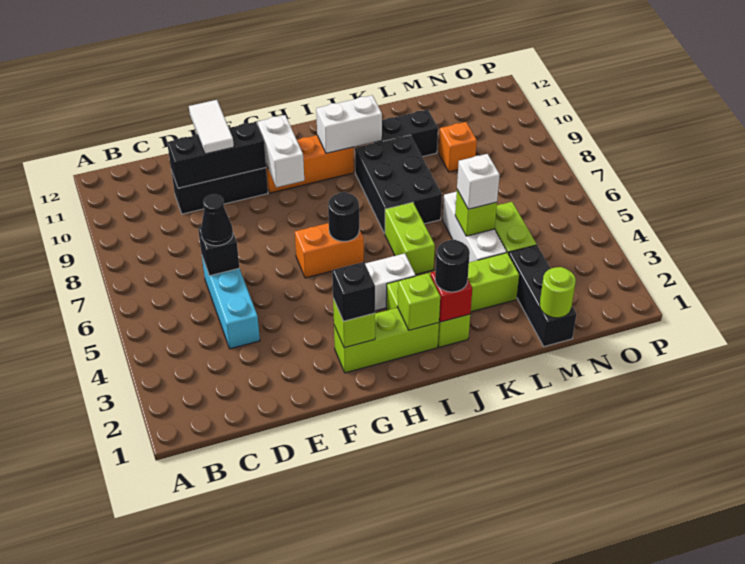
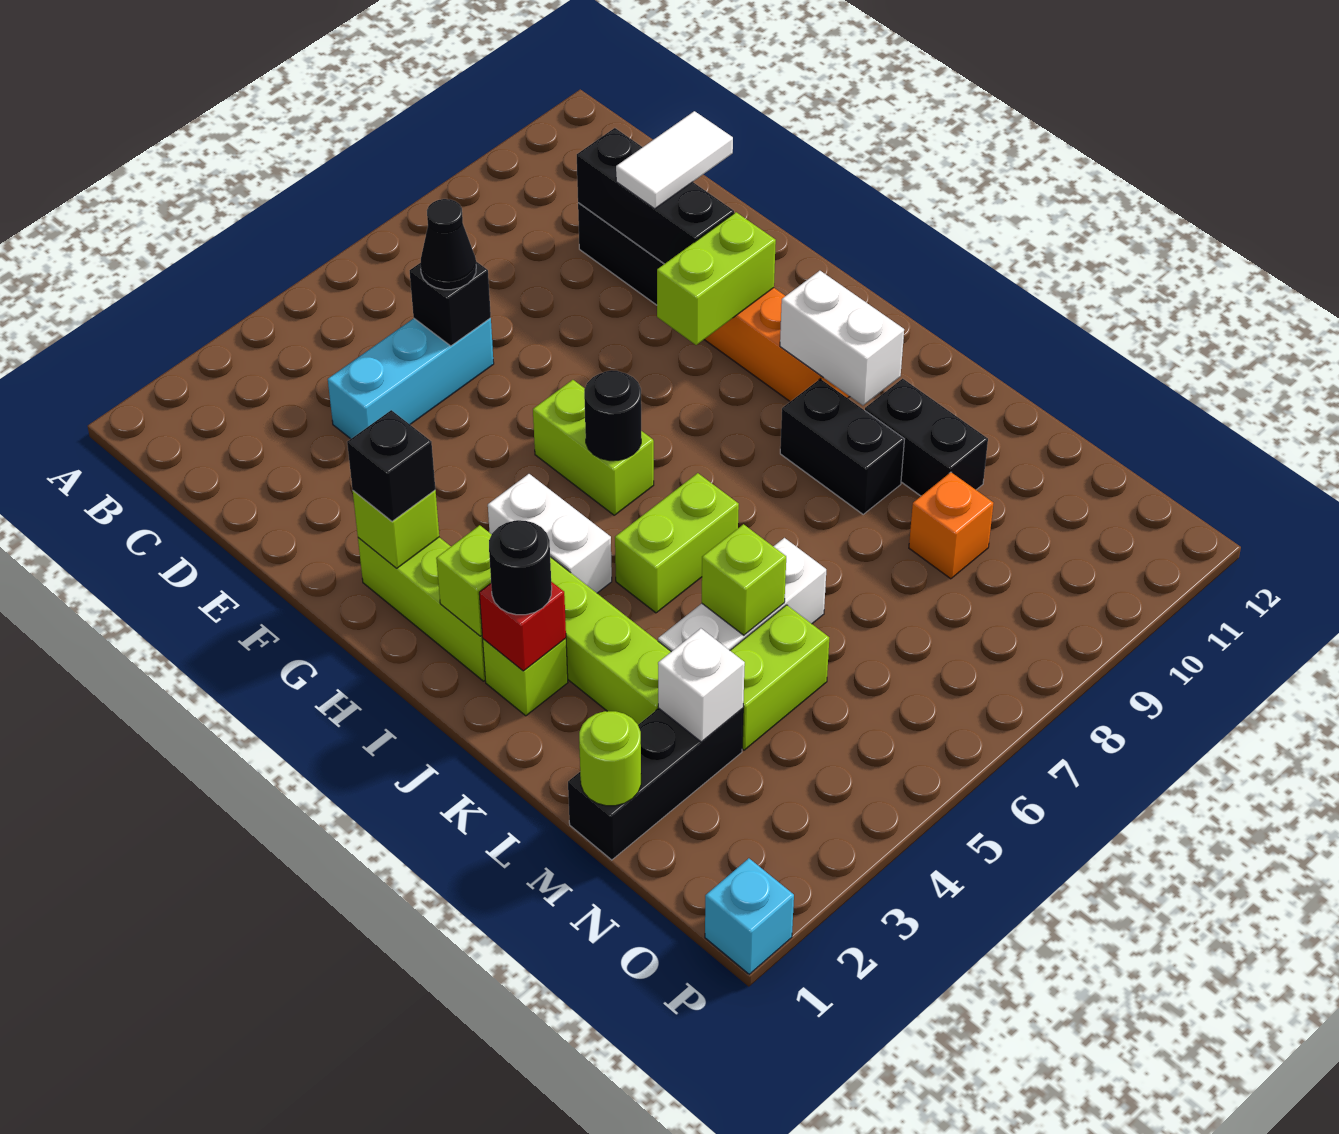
orange 1x2 brick [295,223,364,278] -> lime 1x2 brick [533,380,654,515]
white 1x2 brick [257,115,304,187] -> lime 1x2 brick [657,212,776,345]
black 2x3 brick [355,135,442,234] -> black 1x2 brick [780,379,904,514]
white 1x1 brick [457,154,500,209] -> white 1x1 brick moved to [658,628,745,742]
none -> cyan 1x1 brick [705,858,794,974]

